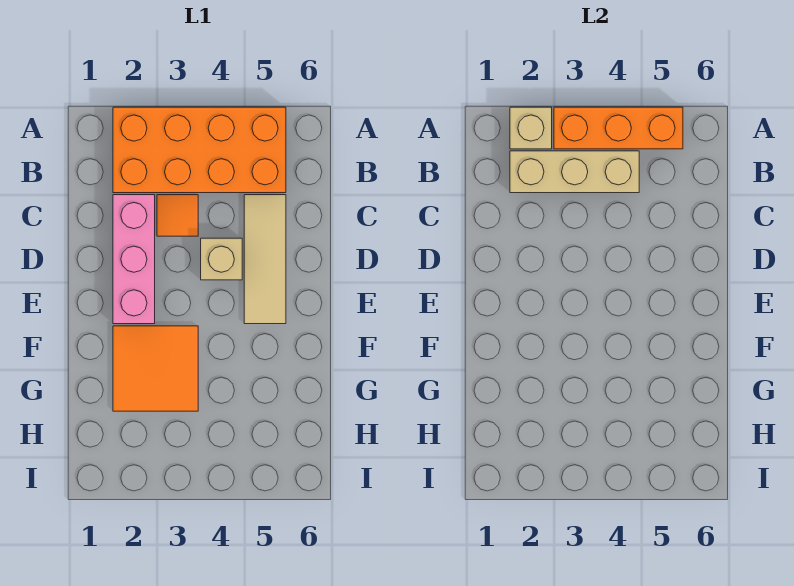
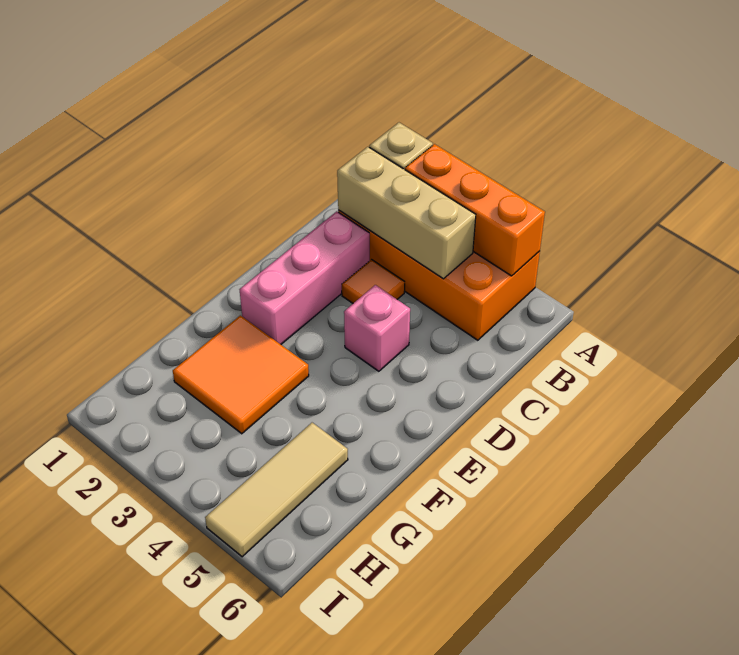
tan 1x3 tile [244,195,286,324] -> tan 1x3 tile moved to [205,423,348,557]
tan 1x1 brick [201,238,242,280] -> pink 1x1 brick [344,285,410,371]

